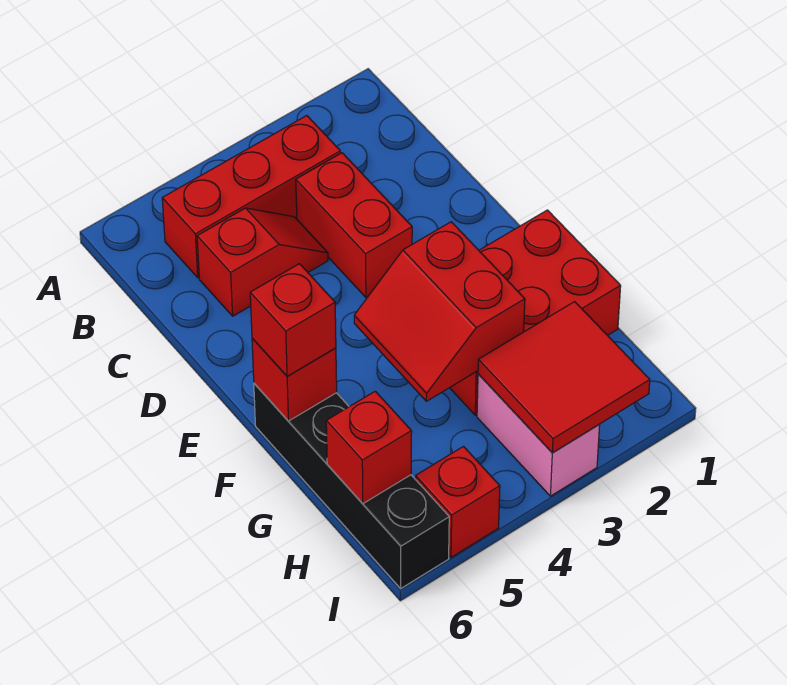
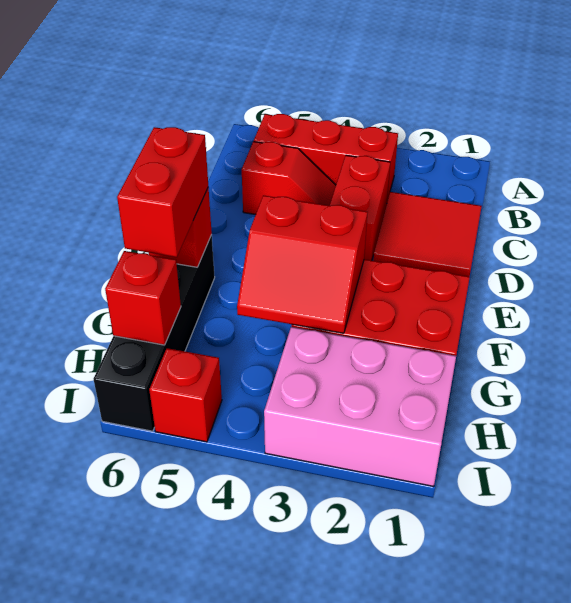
red 2x2 slope [354,222,525,401] -> red 2x2 slope turned to [237,195,368,333]
red 1x1 brick [250,264,336,377] -> red 1x2 brick [117,127,208,257]
red 2x2 tile [478,302,650,453] -> red 2x2 tile moved to [373,192,482,277]
pink 1x2 brick [477,374,600,496] -> pink 2x3 brick [264,327,456,486]

